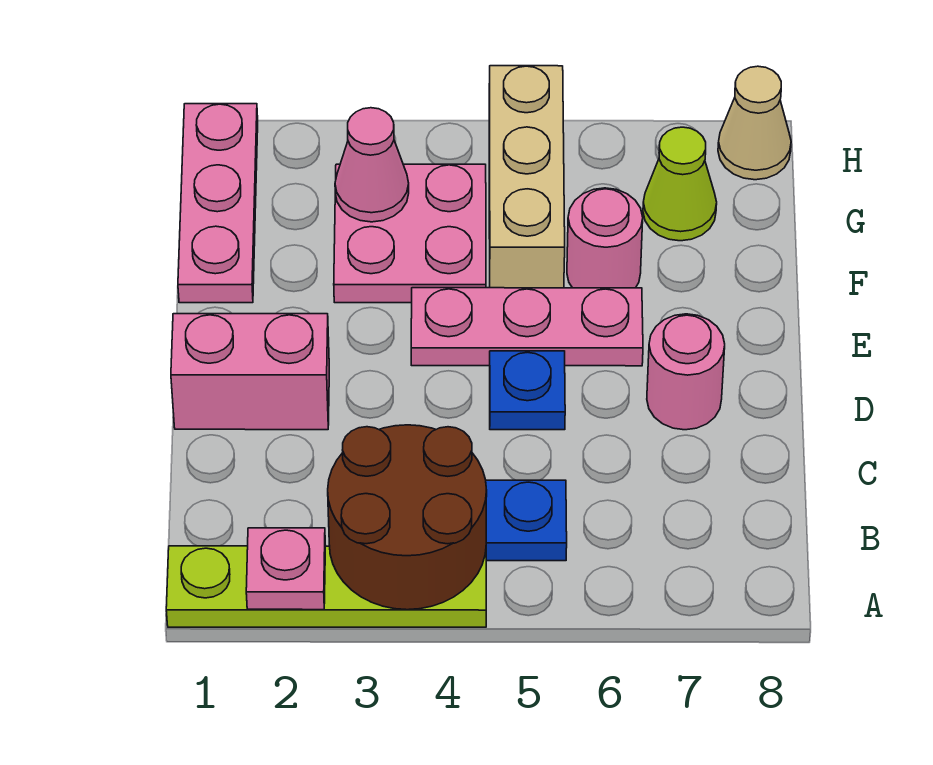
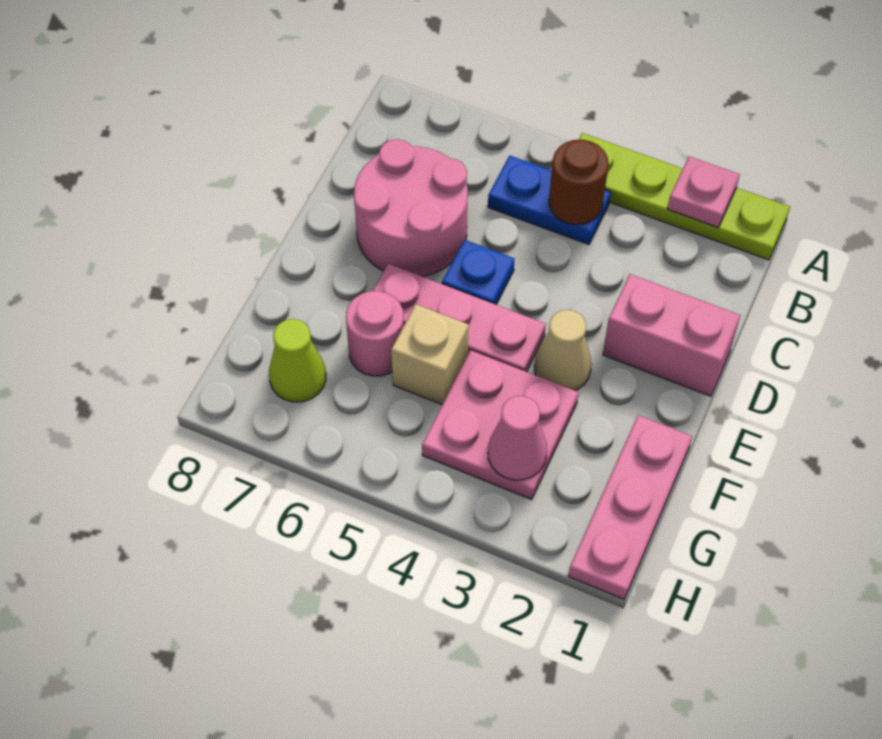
brown 2x2 round brick [328,425,487,610] -> brown 1x1 round brick [549,140,609,225]
pink 1x1 round brick [647,314,725,430] -> pink 2x2 round brick [354,139,468,277]
tan 1x3 brick [489,66,565,288] -> tan 1x1 brick [391,304,469,405]
tan 1x1 cone [718,66,791,180] -> tan 1x1 cone moved to [534,310,591,391]

